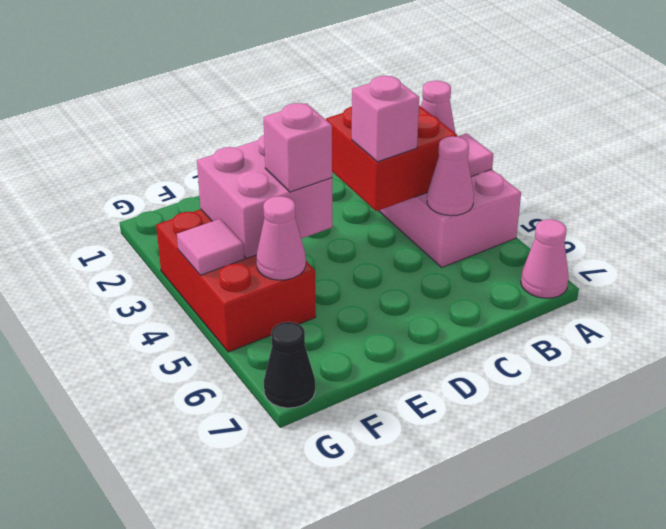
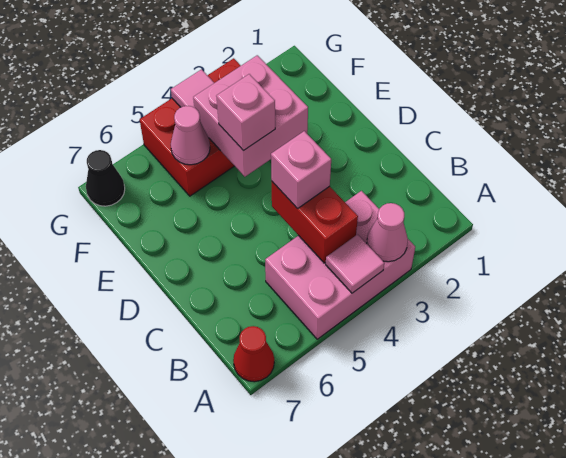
pink 1x1 cone [521,219,569,298] -> red 1x1 cone [233,326,274,382]
red 2x2 brick [326,106,457,211] -> red 1x2 brick [272,182,358,263]
pink 1x1 cone [427,136,474,216] -> none

